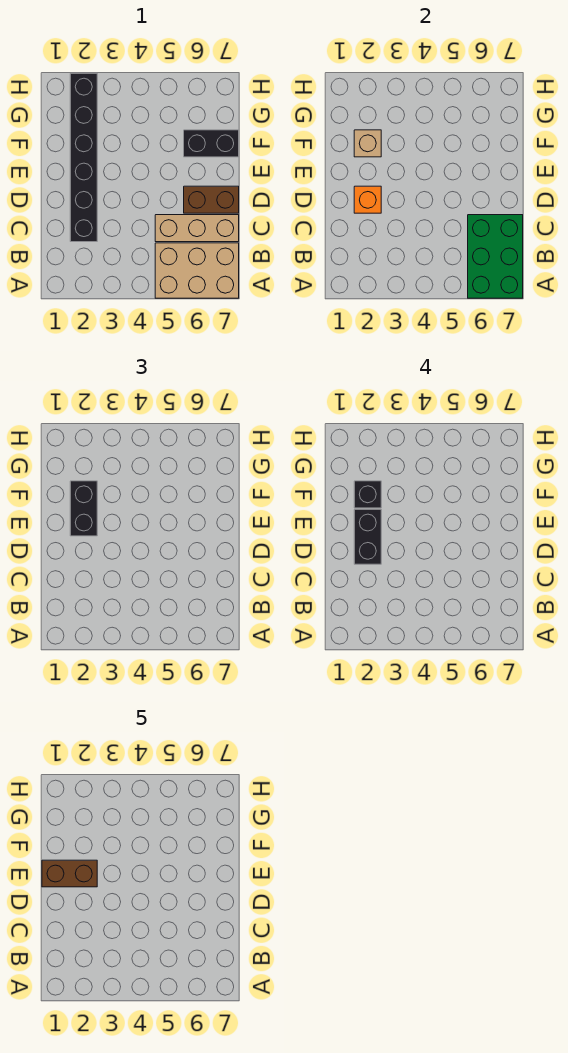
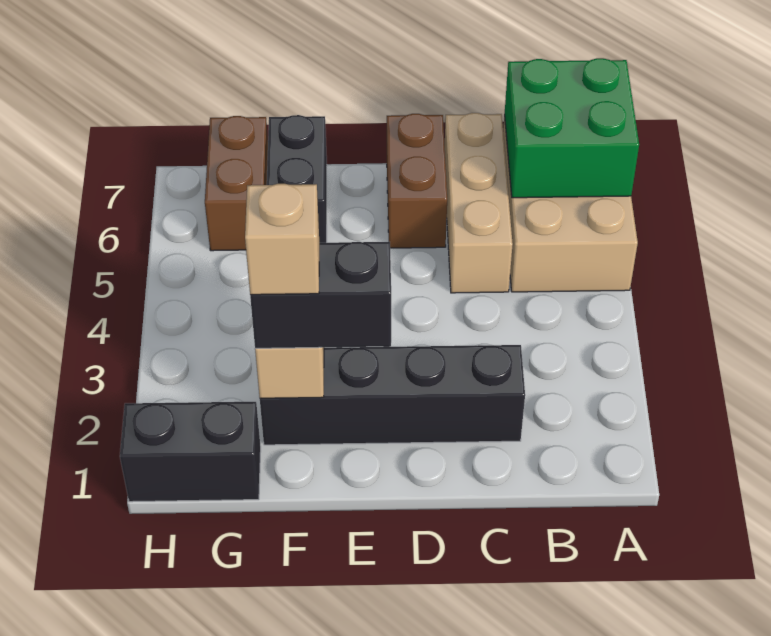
green 2x3 brick [468,215,523,298] -> green 2x2 brick [505,58,639,198]
black 1x6 brick [70,73,97,242] -> black 1x4 brick [260,345,525,445]
orange 1x1 brick [354,186,381,213] -> none
black 1x2 brick [354,509,381,564] -> black 1x2 brick moved to [120,402,261,502]
brown 1x2 brick [42,860,97,887] -> brown 1x2 brick moved to [205,116,268,251]
black 1x1 brick [354,481,381,508] -> tan 1x1 brick [245,184,319,295]

